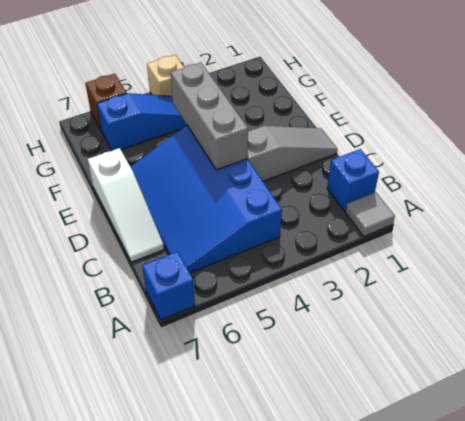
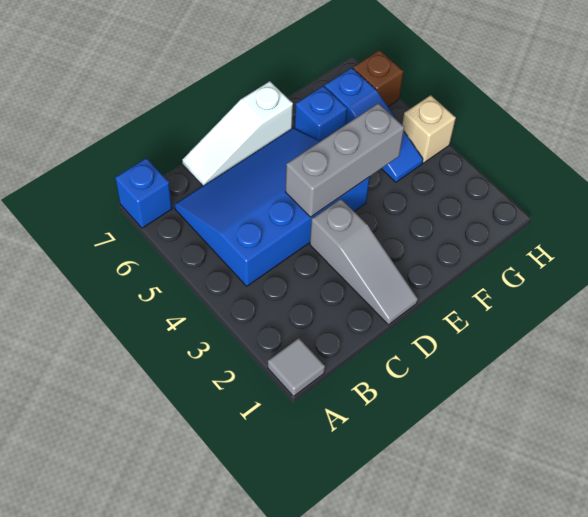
blue 1x1 brick [327,149,379,211] -> blue 1x1 brick moved to [295,86,347,141]

